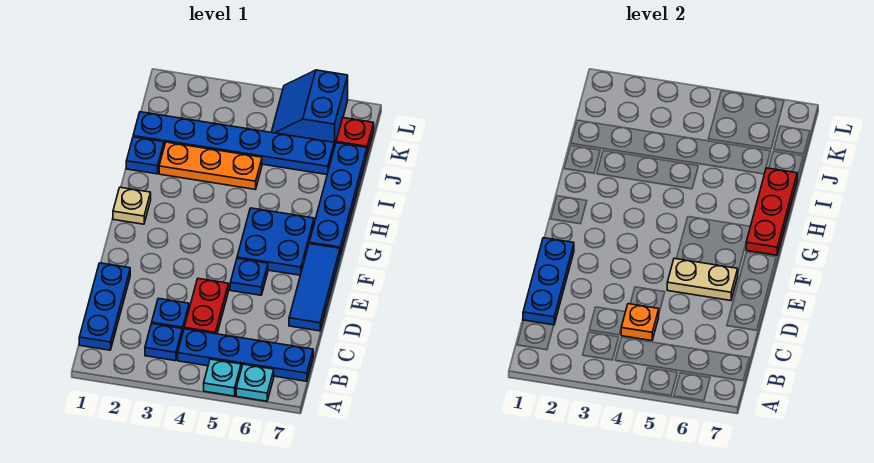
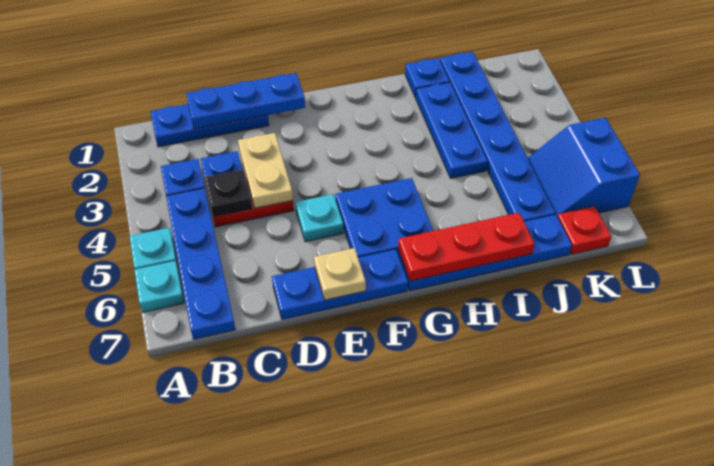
orange 1x1 plate [621,304,659,341] -> black 1x1 plate [204,169,252,217]
blue 1x3 tile [289,244,340,331] -> blue 1x3 plate [272,249,408,319]
blue 1x1 plate [230,258,268,295] -> cyan 1x1 plate [295,194,343,242]
tan 1x2 plate [667,258,738,301] -> tan 1x2 plate moved to [238,133,293,208]
tan 1x1 plate [113,187,151,224] -> tan 1x1 plate moved to [314,248,366,300]
orange 1x3 plate [159,142,262,189] -> blue 1x3 plate [416,82,488,178]
blue 2x2 slope [271,70,348,147] -> blue 2x2 slope turned to [528,118,640,216]

